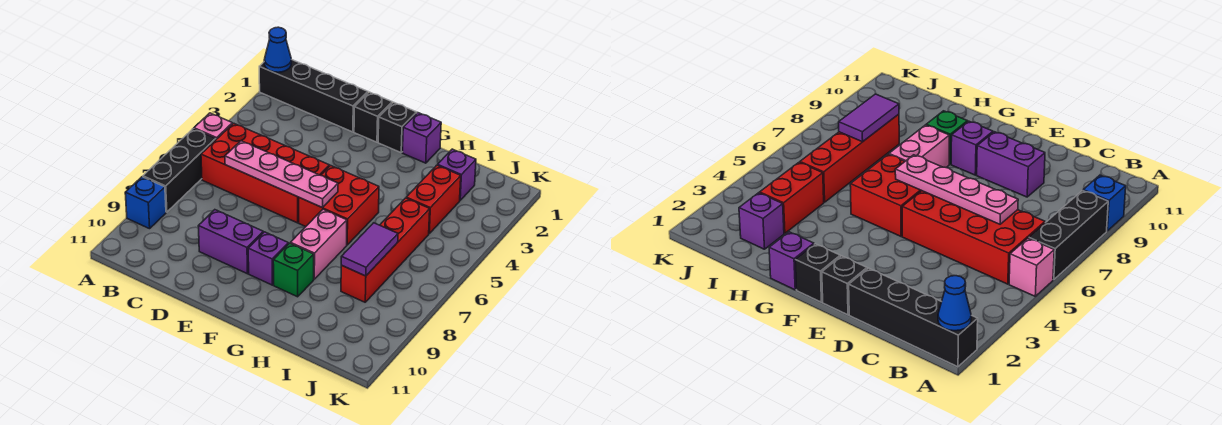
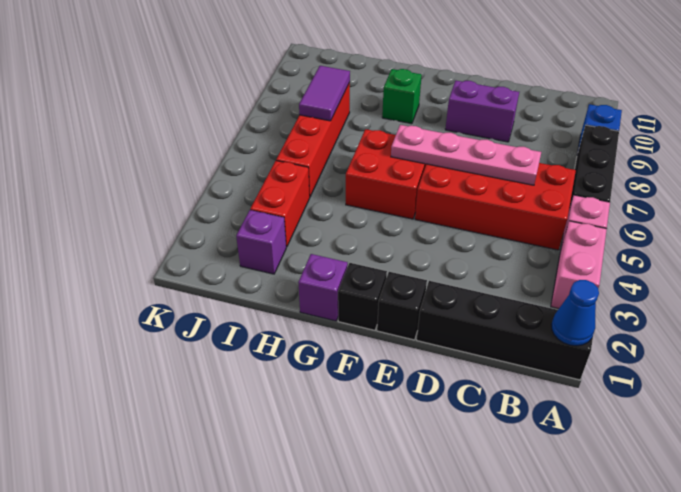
purple 1x1 brick [248,232,288,285] -> none
pink 1x2 brick [290,209,347,279] -> pink 1x2 brick moved to [551,221,607,309]

